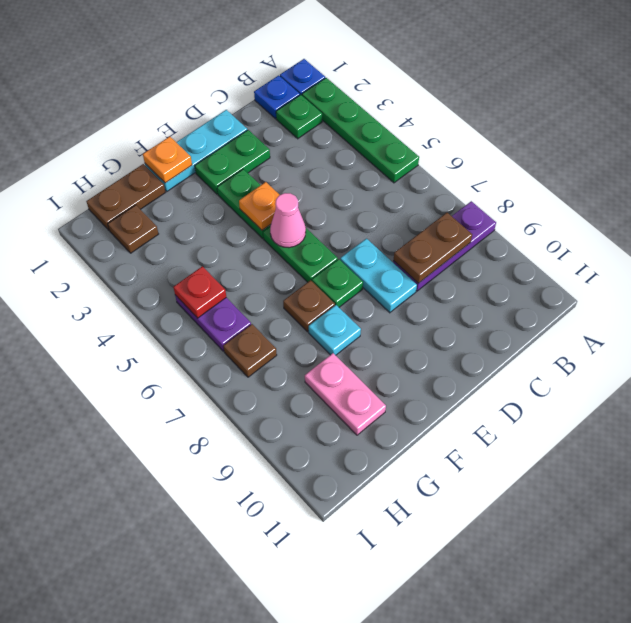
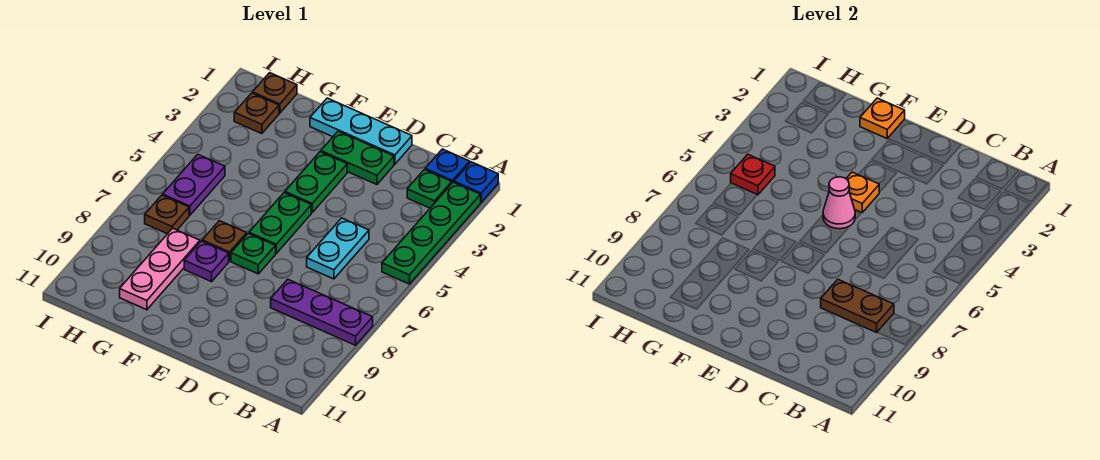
cyan 1x2 plate [340,239,417,313] -> cyan 1x2 plate moved to [307,218,369,279]
cyan 1x1 plate [309,305,361,355] -> purple 1x1 plate [184,241,229,282]
brown 1x2 plate [86,164,165,230] -> brown 1x1 plate [252,73,297,113]
pink 1x2 plate [305,353,386,435] -> pink 1x3 plate [120,228,200,310]

